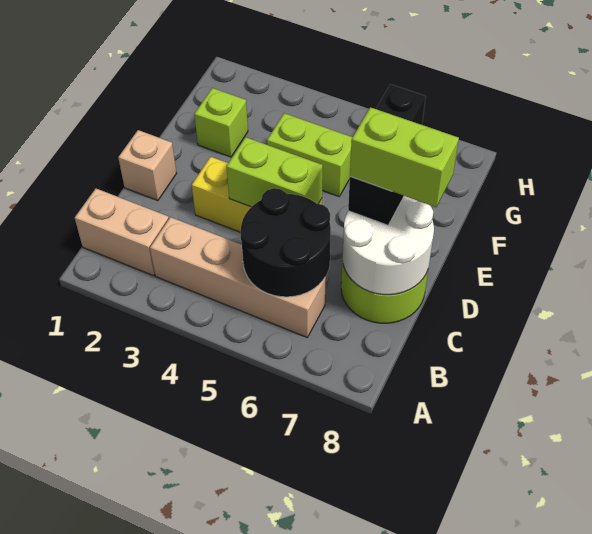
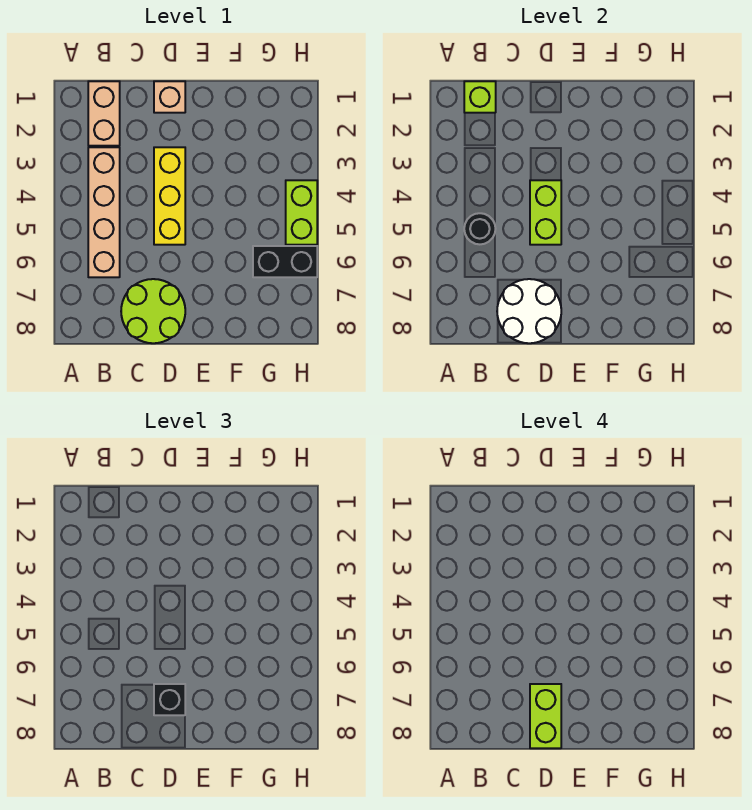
black 2x2 round brick [240,188,331,297] -> black 1x1 round brick [464,213,496,244]
lime 1x1 brick [194,88,248,157] -> lime 1x1 brick moved to [464,81,496,113]
lime 1x2 brick [267,113,352,197] -> lime 1x2 brick moved to [286,180,317,245]

